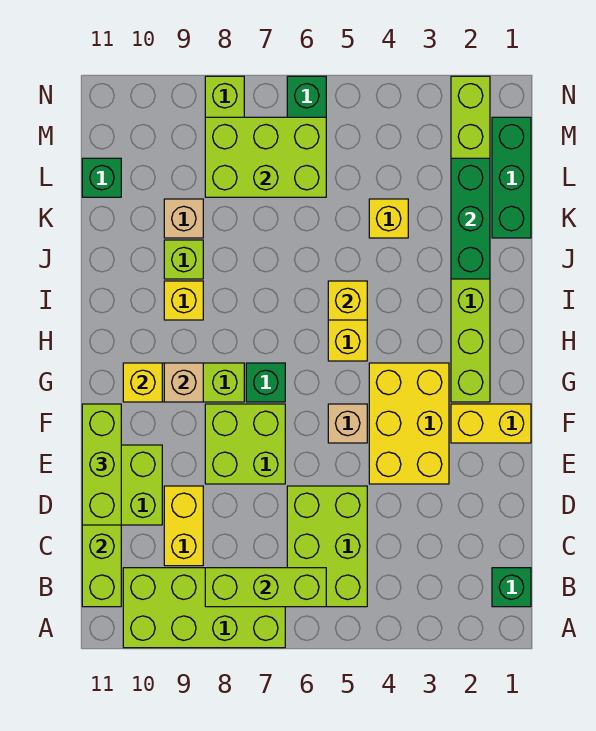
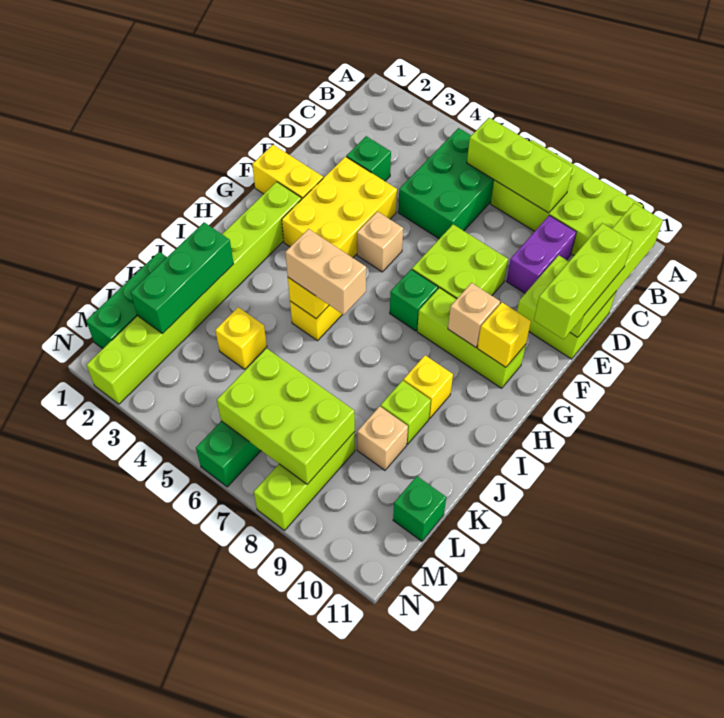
green 1x1 brick [492,568,531,607] -> green 1x1 brick moved to [346,136,391,181]
lime 2x3 brick [287,486,367,607] -> green 2x3 brick [398,128,494,239]
yellow 1x2 brick [164,486,203,566] -> purple 1x2 brick [506,215,576,293]
none -> tan 1x2 brick [285,229,366,315]

